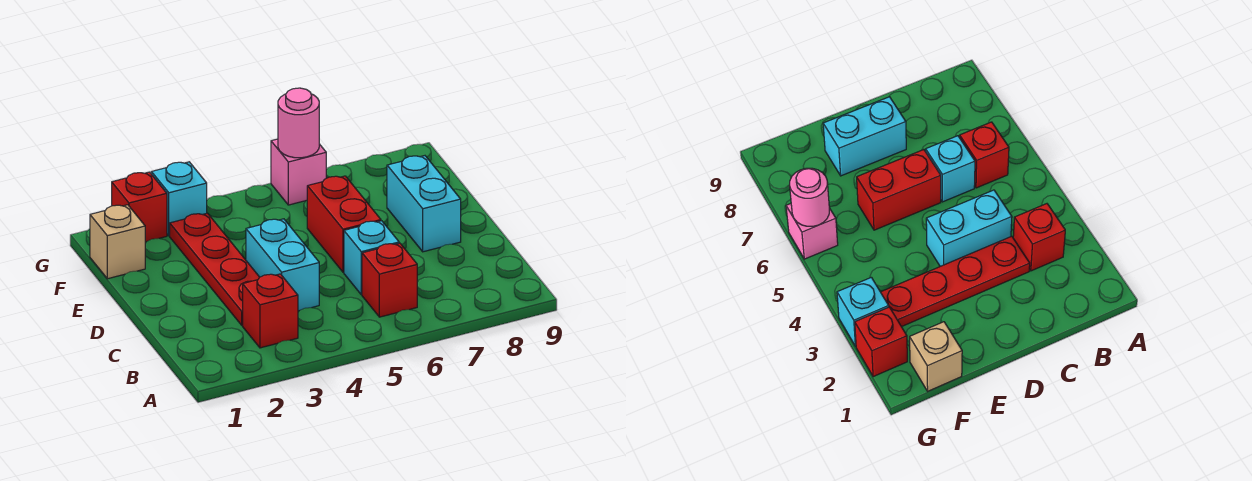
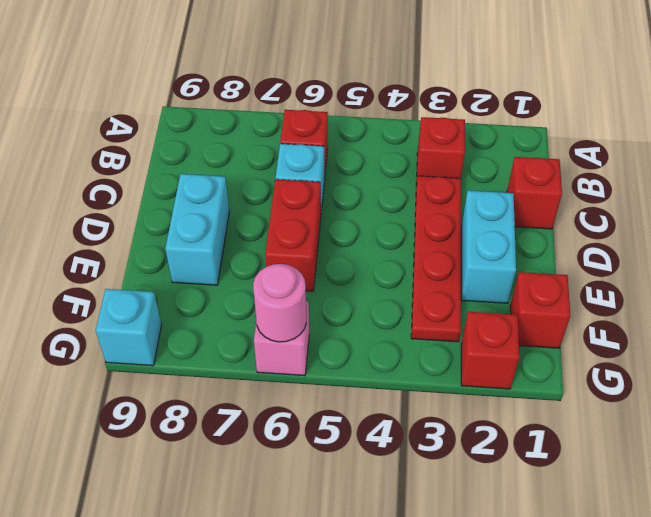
none -> red 1x1 brick [507,157,562,229]
cyan 1x2 brick [246,219,319,311] -> cyan 1x2 brick moved to [461,190,516,303]
tan 1x1 brick [90,205,145,279] -> red 1x1 brick [510,272,570,348]
cyan 1x1 brick [151,162,207,236] -> cyan 1x1 brick moved to [96,289,162,366]

